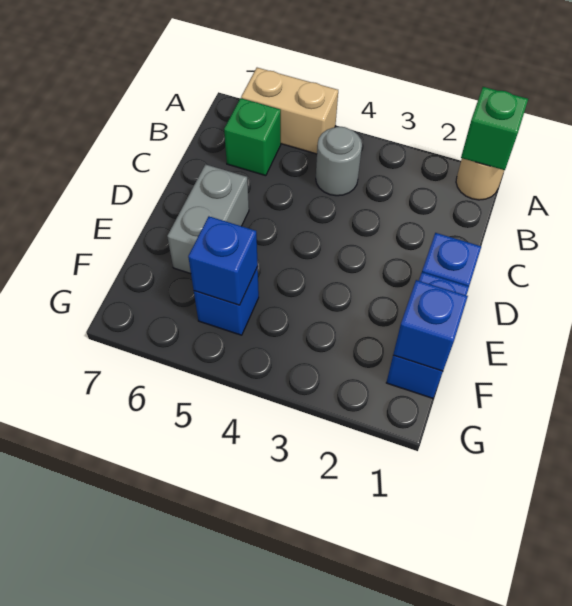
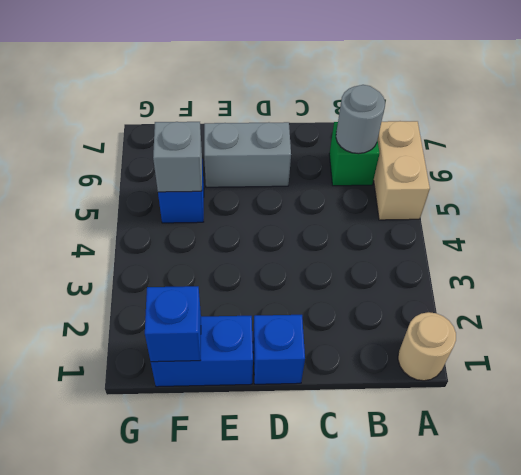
green 1x1 brick [461,87,528,170] -> none
grey 1x1 round brick [316,127,362,196] -> grey 1x1 round brick moved to [336,85,385,154]
blue 1x1 brick [188,216,258,305] -> grey 1x1 brick [153,122,202,192]

